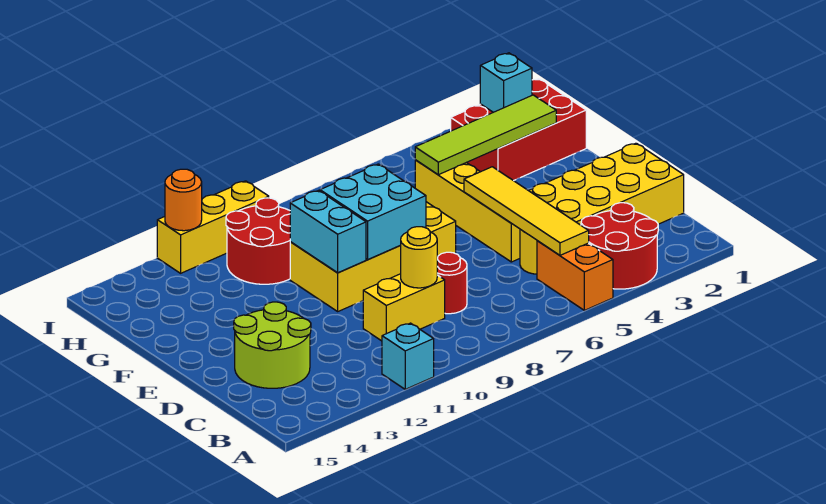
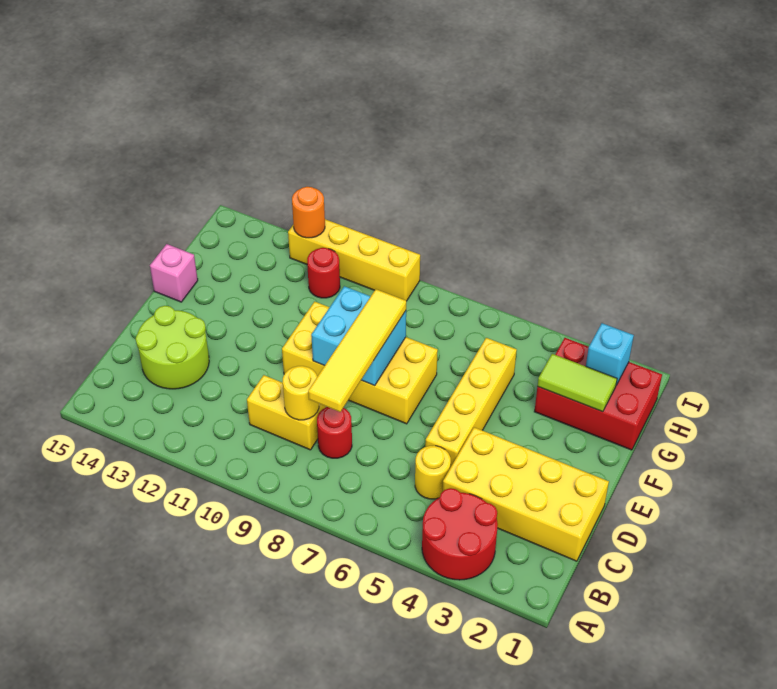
orange 1x2 brick [537,241,613,310] -> none
cyan 1x1 brick [382,323,434,389] -> none
yellow 1x4 tile [464,167,589,255] -> yellow 1x4 tile moved to [308,289,406,412]
cyan 1x2 brick [290,191,366,273] -> none
none -> pink 1x1 brick [150,244,198,302]
lime 1x4 tile [415,95,556,175] -> lime 1x2 tile [538,354,617,412]
red 2x2 round brick [226,198,290,284] -> red 1x1 round brick [307,248,340,298]
yellow 1x3 brick [157,181,269,273] -> yellow 1x4 brick [288,219,420,301]

